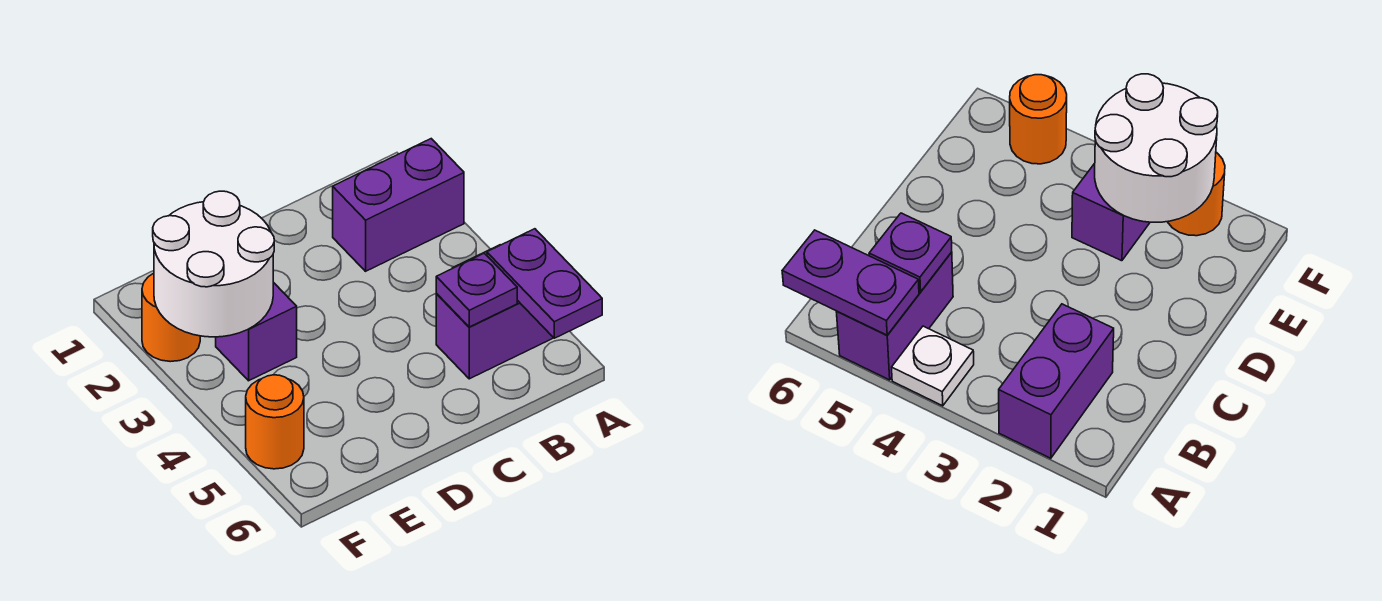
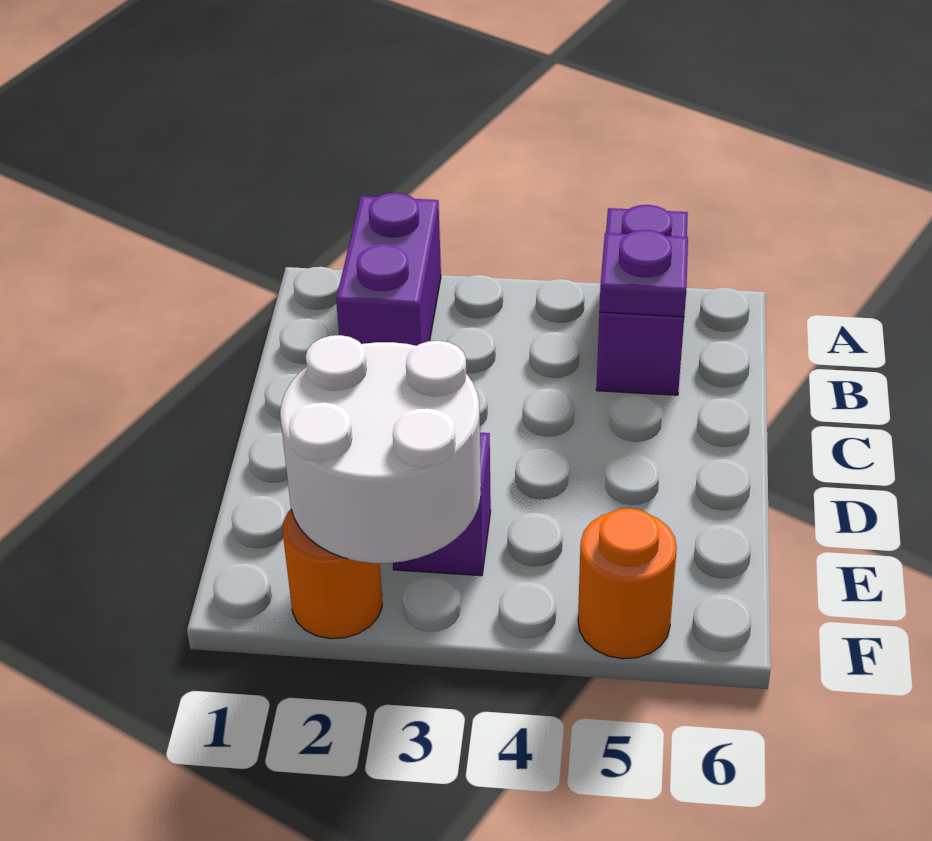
white 1x1 plate [892,326,974,406] -> none
purple 1x2 plate [487,229,602,338] -> none

